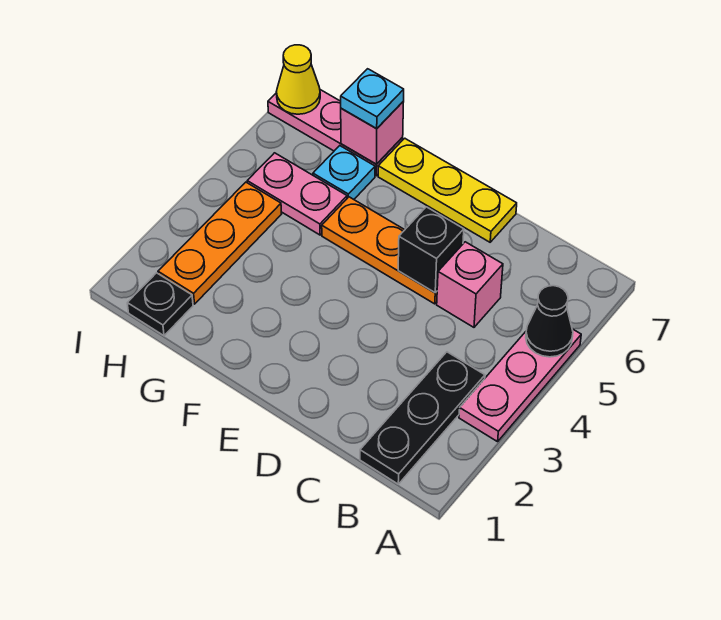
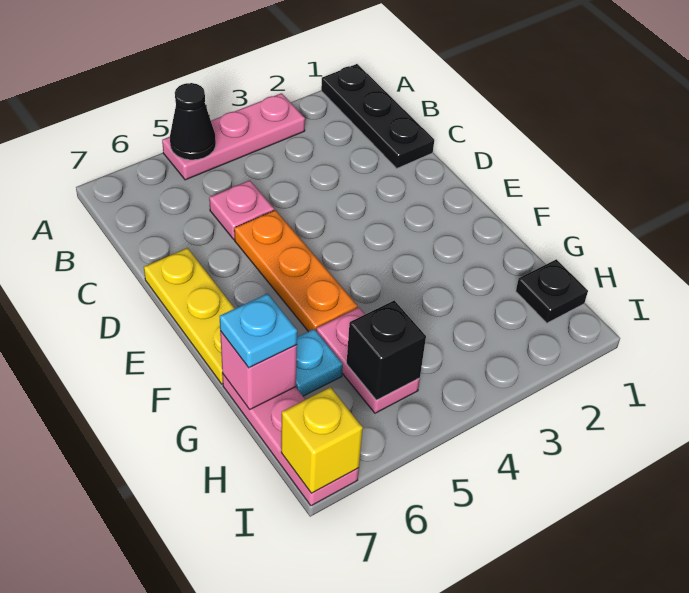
black 1x3 plate [360,352,485,484] -> black 1x3 plate turned to [321,64,434,168]
pink 1x1 brick [437,242,503,327] -> pink 1x1 plate [209,180,274,239]
black 1x1 brick [398,207,464,293] -> black 1x1 brick moved to [347,300,426,400]
orange 1x3 plate [158,182,281,304] -> none
yellow 1x1 cone [276,45,320,114] -> yellow 1x1 brick [281,387,363,493]

